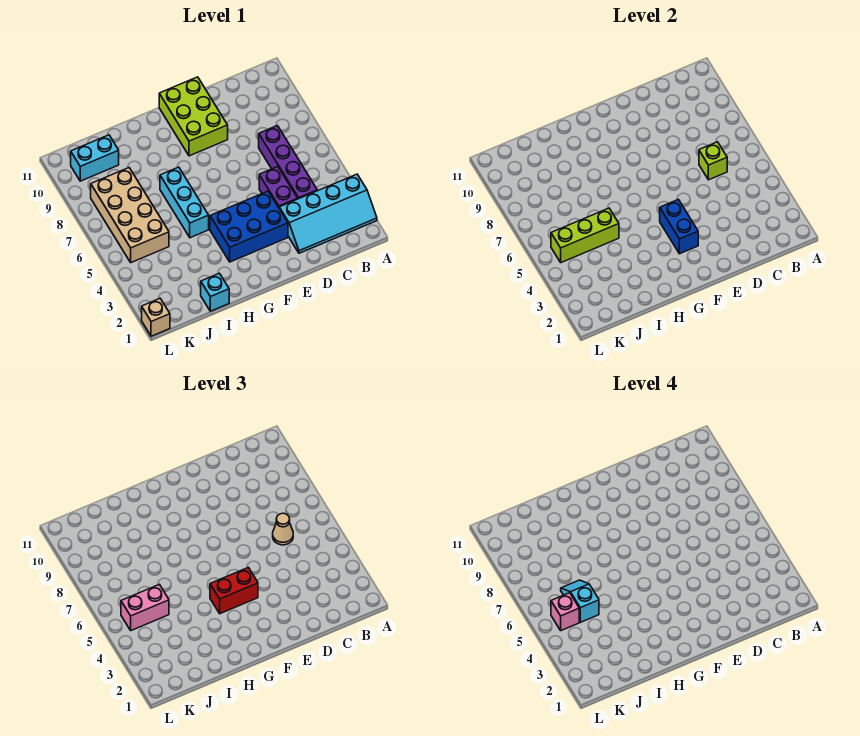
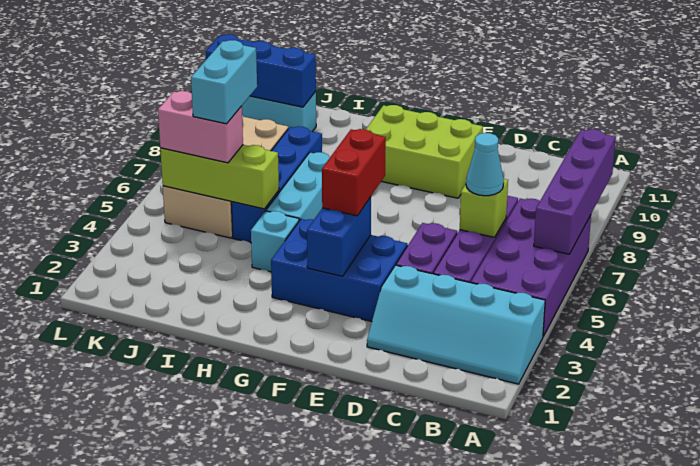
none -> purple 2x4 brick [471,198,591,336]
none -> purple 1x4 brick [534,129,616,254]
tan 1x1 cone [273,513,293,545] -> cyan 1x1 cone [466,133,504,196]
lime 2x3 brick [159,77,228,156] -> lime 2x3 brick turned to [366,105,483,198]
red 1x2 brick [210,567,258,614] -> red 1x2 brick turned to [322,129,386,216]
cyan 1x1 brick [201,273,229,311] -> cyan 1x1 brick moved to [251,211,299,272]
none -> blue 1x4 brick [231,126,322,243]
cyan 1x2 slope [561,580,599,622] -> cyan 1x2 brick [191,40,257,124]
none -> blue 1x3 brick [206,34,316,107]
pink 1x1 brick [551,593,579,631] -> none
tan 1x1 brick [142,299,170,336] -> none

